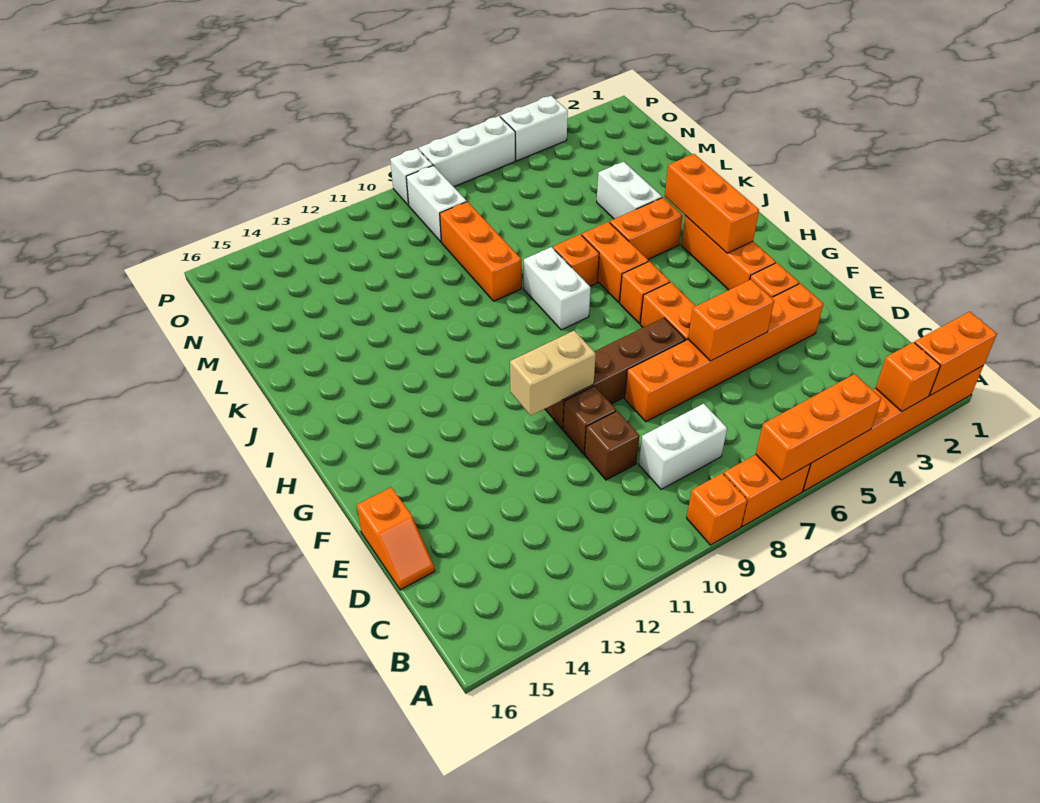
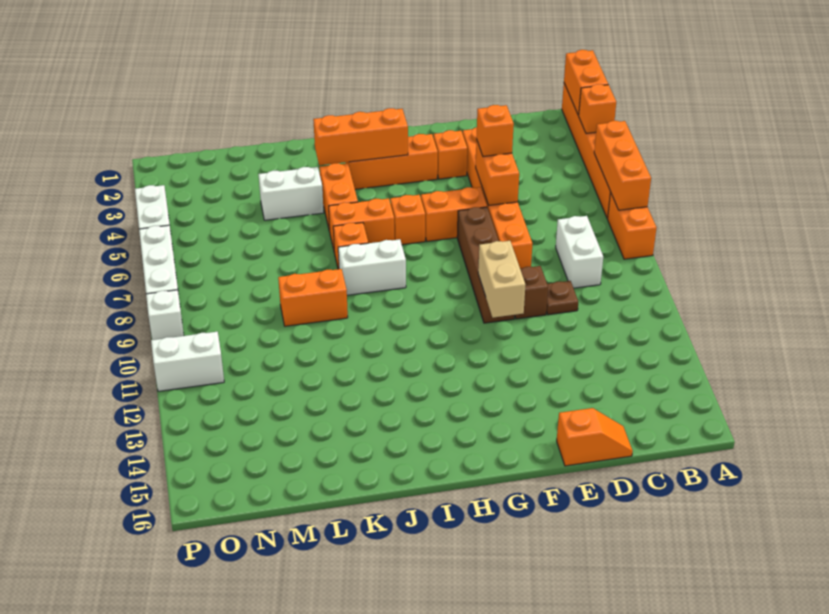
orange 1x1 brick [687,473,747,545] -> orange 1x1 brick moved to [476,105,514,157]
brown 1x1 brick [585,411,639,480] -> brown 1x1 plate [546,281,578,315]
orange 1x3 brick [440,202,521,301] -> orange 1x2 brick [278,269,348,326]
white 1x2 brick [406,165,467,242] -> white 1x2 brick moved to [151,332,224,391]

